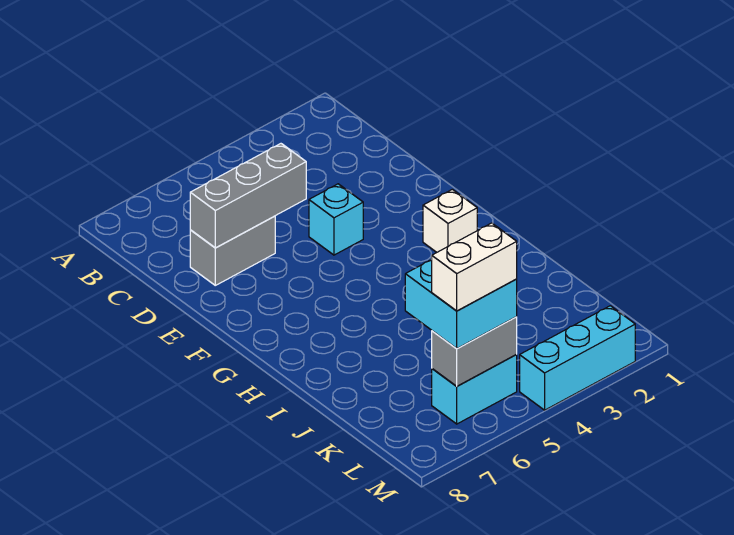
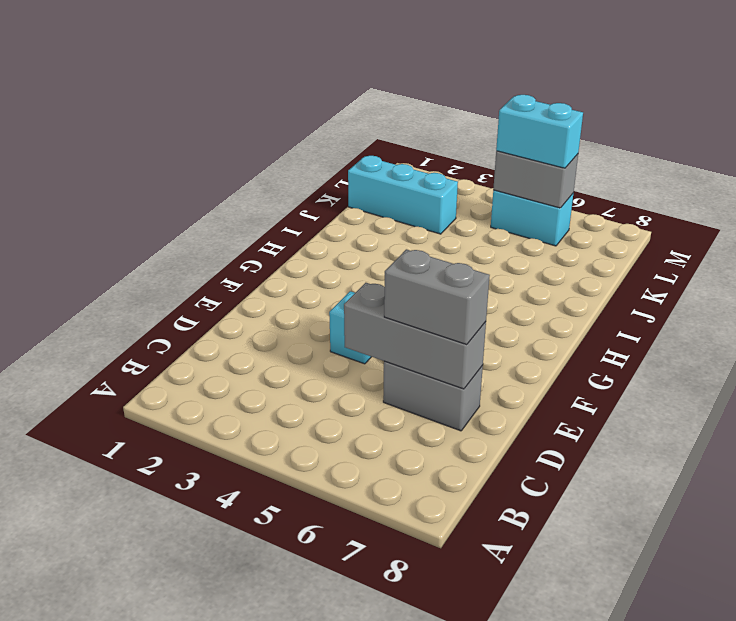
none -> grey 1x2 brick [384,249,490,345]
white 1x1 brick [423,189,477,252] -> none
cyan 2x2 brick [405,260,517,349] -> cyan 1x2 brick [496,95,583,168]
white 1x2 brick [431,223,517,311] -> none
cyan 1x3 brick [520,306,635,410] -> cyan 1x3 brick moved to [348,156,458,234]

